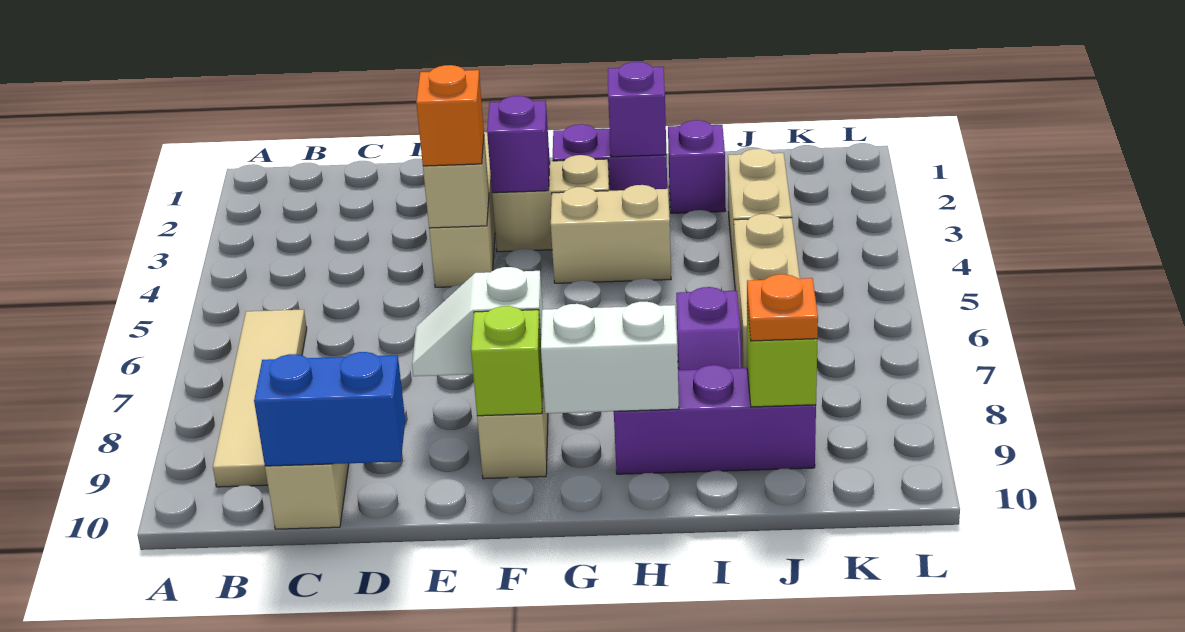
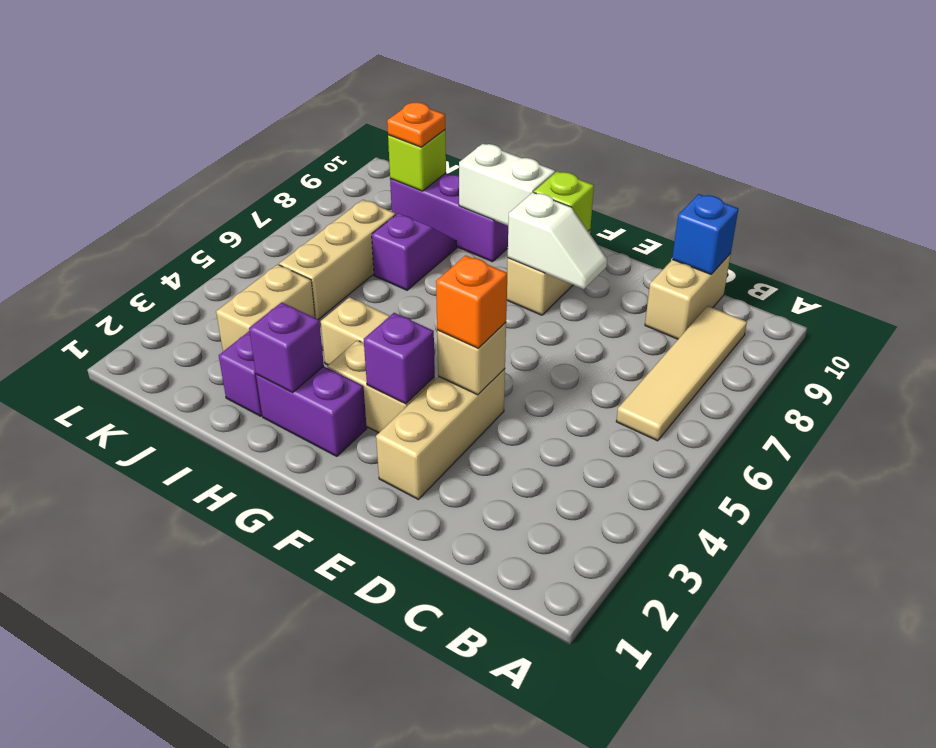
blue 1x2 brick [254,352,405,466] -> blue 1x1 brick [672,194,738,274]

